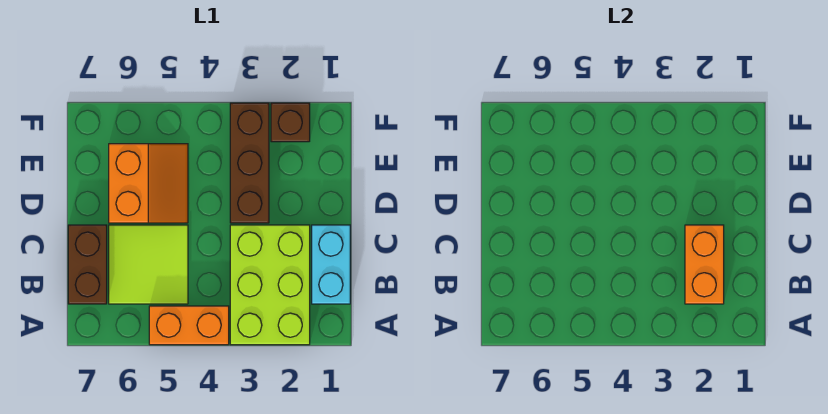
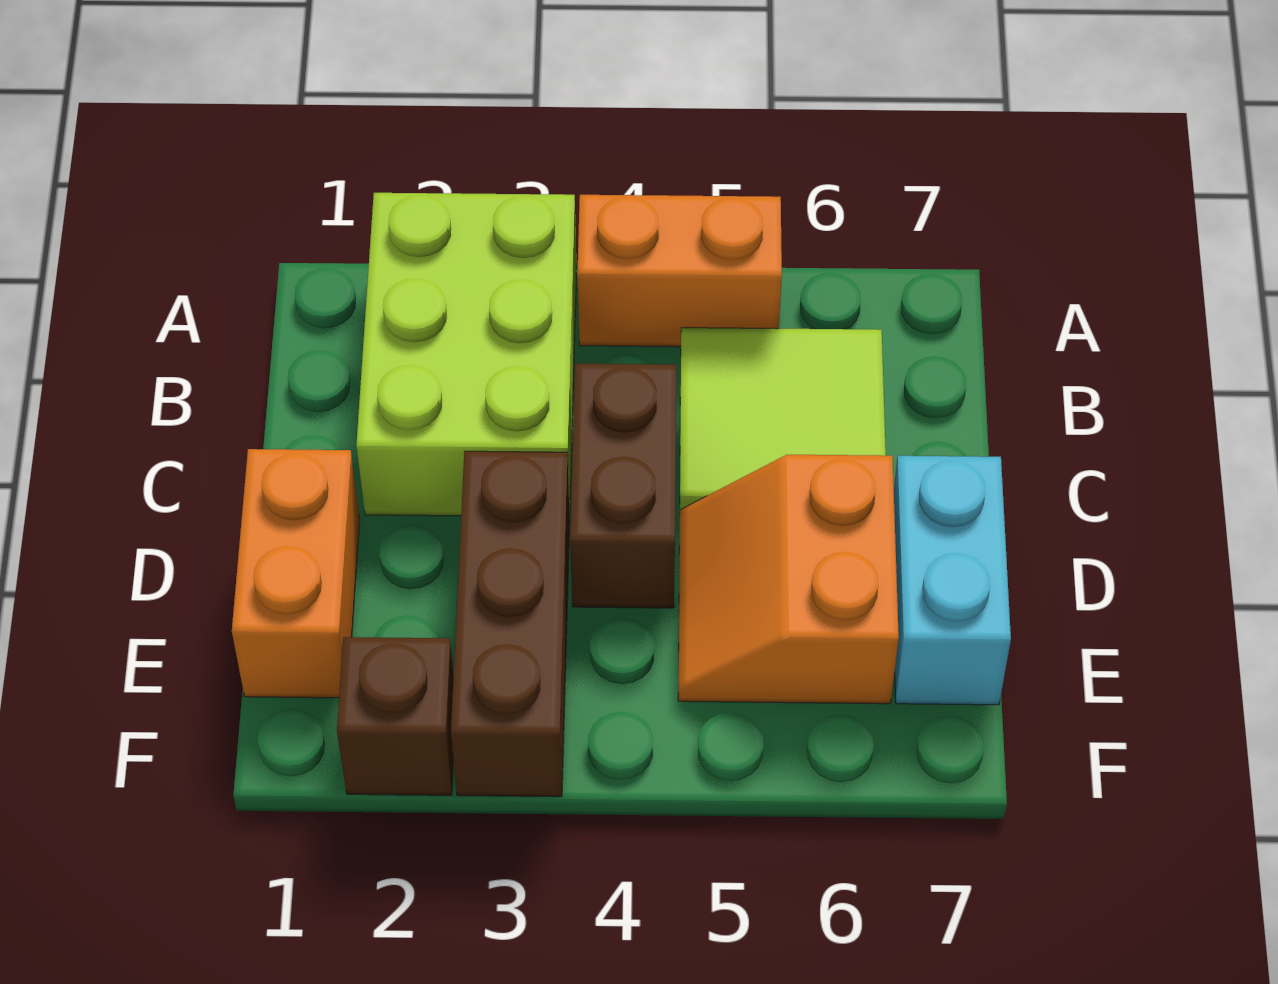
cyan 1x2 brick [312,225,350,304] -> cyan 1x2 brick moved to [894,456,1011,705]
orange 1x2 brick [685,225,724,304] -> orange 1x2 brick moved to [232,449,360,698]
brown 1x2 brick [68,225,107,304] -> brown 1x2 brick moved to [570,364,676,608]

